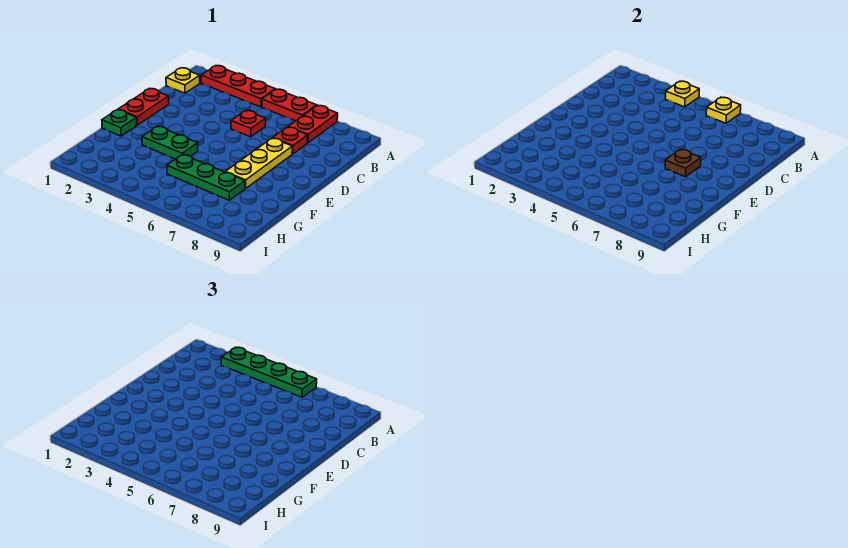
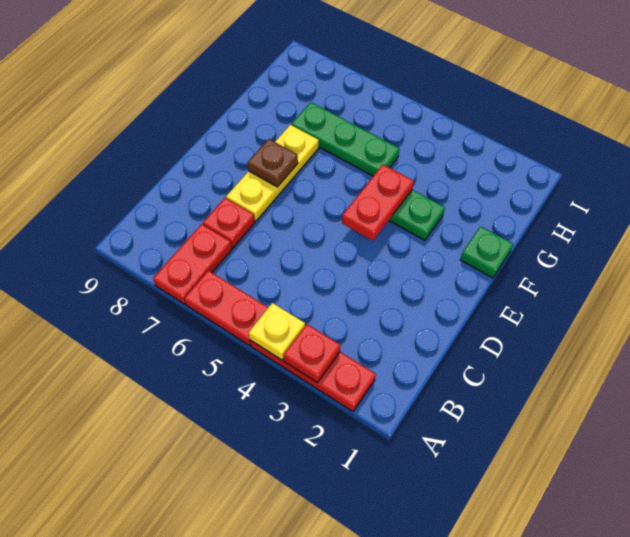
green 1x4 plate [221,347,317,397] -> none
yellow 1x1 plate [706,97,741,123] -> none
yellow 1x1 plate [166,68,200,93] -> none
red 1x1 plate [231,111,266,137] -> red 1x1 plate moved to [283,324,340,383]
red 1x2 plate [118,89,169,125] -> red 1x2 plate moved to [342,165,414,241]

